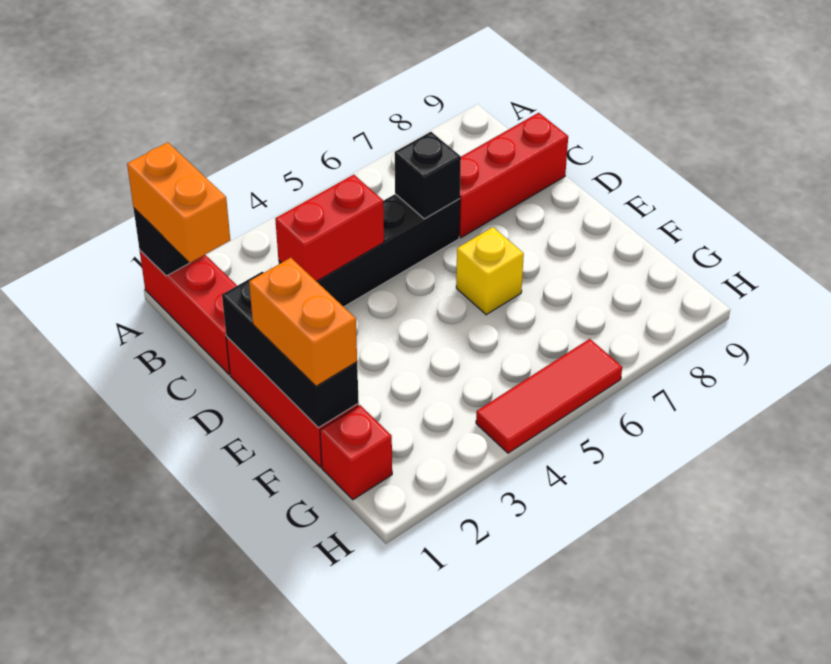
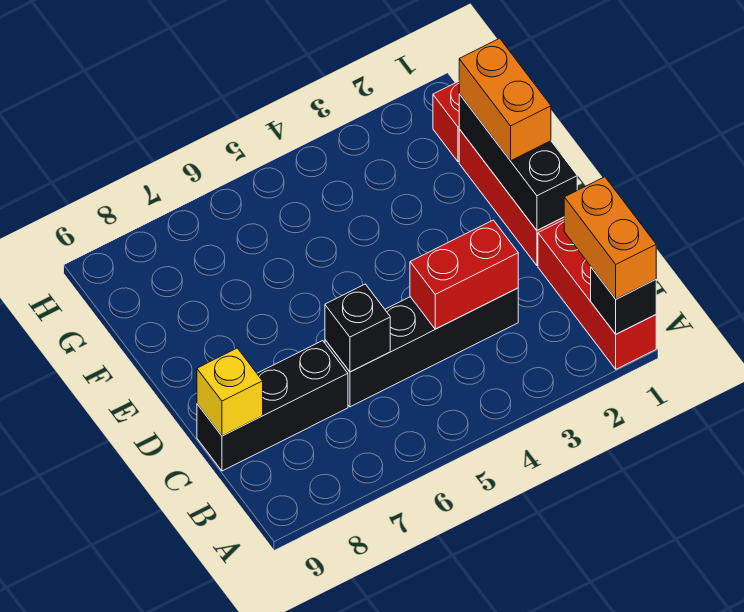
red 1x3 brick [459,113,568,238] -> black 1x3 brick [197,341,348,471]
yellow 1x1 brick [456,227,524,315] -> yellow 1x1 brick moved to [197,348,263,436]
red 1x3 tile [476,339,622,453] -> none

